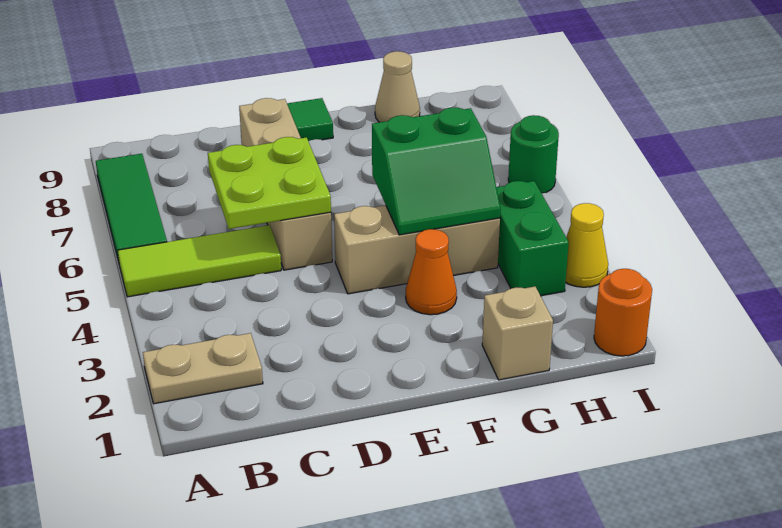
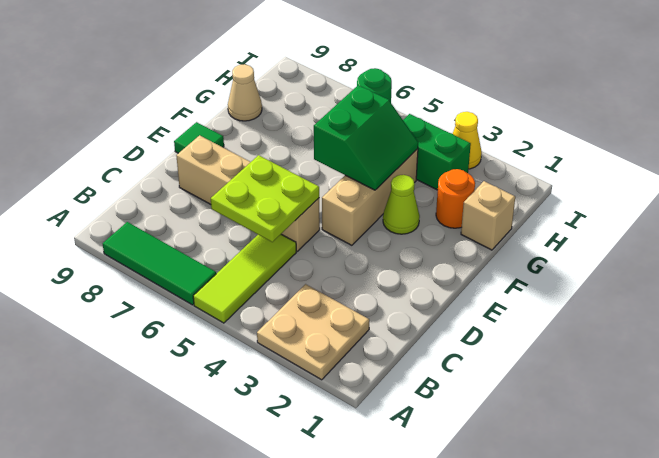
tan 1x2 plate [143,333,263,404] -> tan 2x2 plate [257,284,369,380]
orange 1x1 cone [406,229,457,315] -> lime 1x1 cone [383,175,420,234]
orange 1x1 round brick [594,269,652,356] -> orange 1x1 round brick moved to [436,169,475,228]

